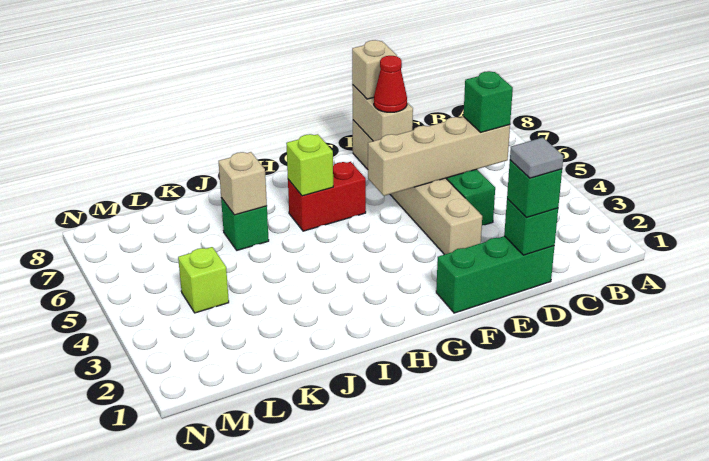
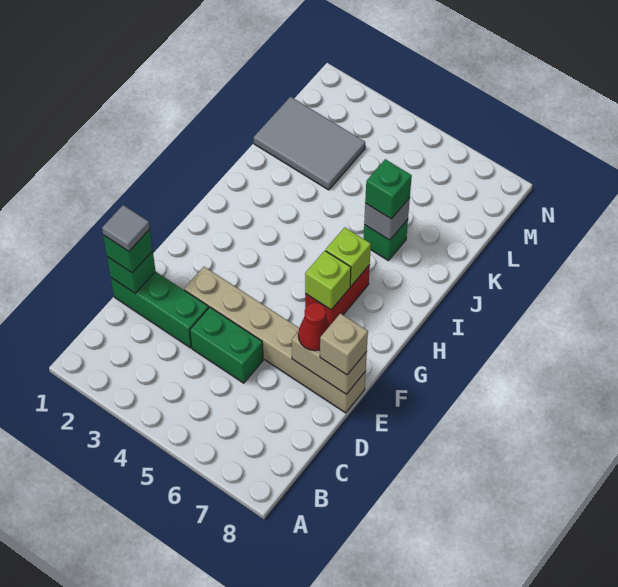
tan 1x4 brick [368,117,510,196] -> none
green 1x1 brick [463,71,513,132] -> green 1x1 brick moved to [365,159,412,219]
green 1x3 brick [436,236,554,313] -> green 1x3 brick turned to [111,272,209,348]
tan 1x1 brick [219,152,267,215] -> grey 1x1 brick [364,198,410,240]
none -> grey 2x3 tile [254,97,365,190]
lime 1x1 brick [178,247,229,313] -> lime 1x1 brick moved to [305,251,351,310]

